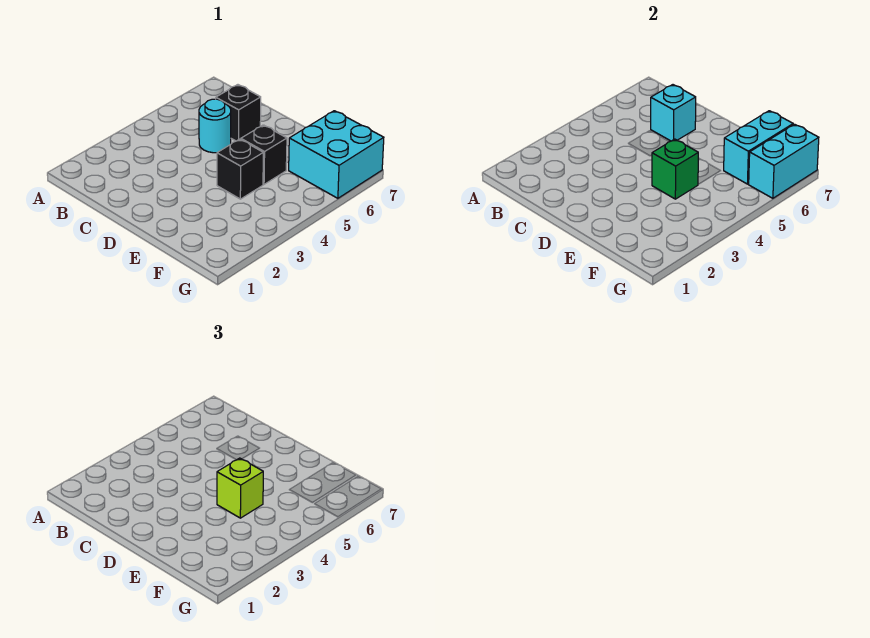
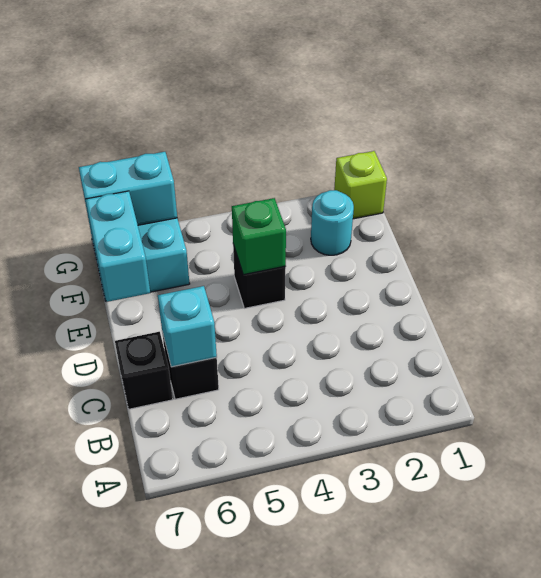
cyan 1x1 round brick [199,99,231,153] -> cyan 1x1 round brick moved to [311,190,354,255]
lime 1x1 brick [217,458,263,518] -> lime 1x1 brick moved to [334,151,387,219]
black 1x1 brick [241,125,287,184] -> black 1x1 brick moved to [115,332,173,409]
cyan 1x2 brick [724,111,793,184] -> cyan 1x2 brick turned to [85,191,150,302]

